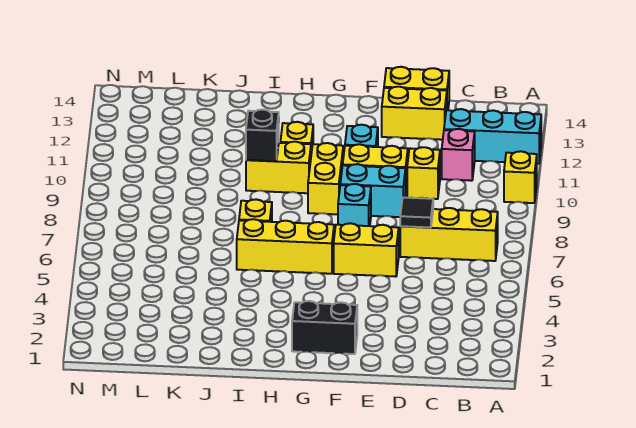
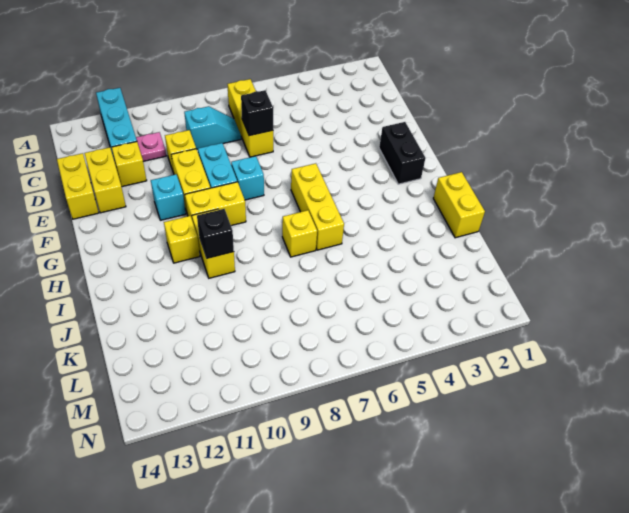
yellow 1x1 brick [504,151,537,203] -> yellow 1x1 brick moved to [112,142,147,187]
none -> cyan 1x2 slope [184,106,241,149]
pink 1x1 brick [442,129,475,181] -> pink 1x1 plate [136,132,166,161]
black 1x1 tile [400,198,433,228] -> black 1x1 brick [241,90,273,136]
yellow 1x2 brick [334,223,399,277] -> yellow 1x2 brick moved to [433,172,485,238]

